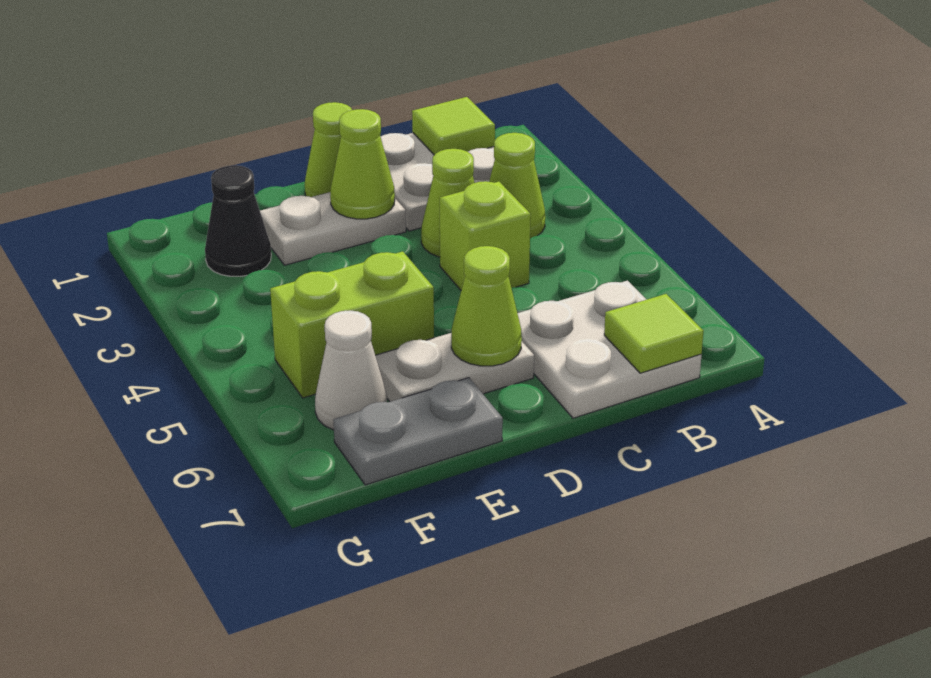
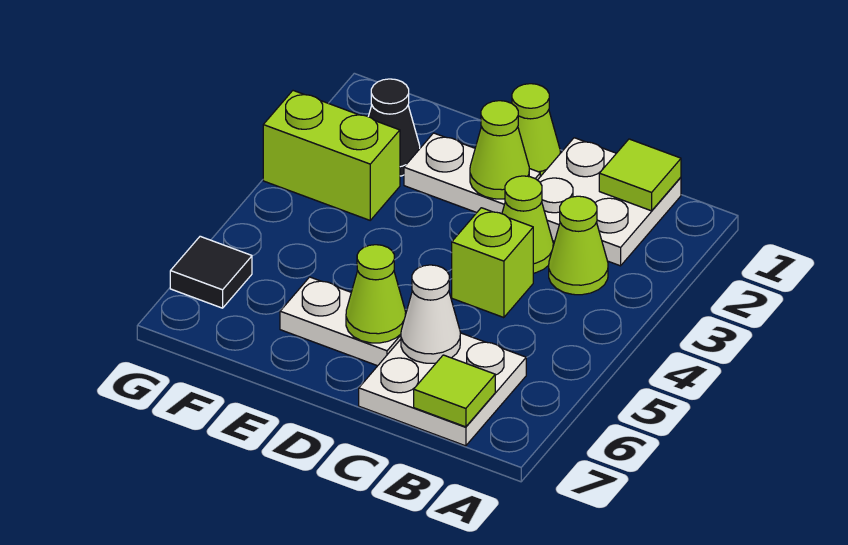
lime 1x2 brick [270,251,434,398] -> lime 1x2 brick moved to [263,91,400,220]
grey 1x2 plate [333,378,503,485] -> none
white 1x1 cone [315,310,387,430] -> white 1x1 cone moved to [401,265,460,363]
none -> black 1x1 tile [170,236,252,308]

